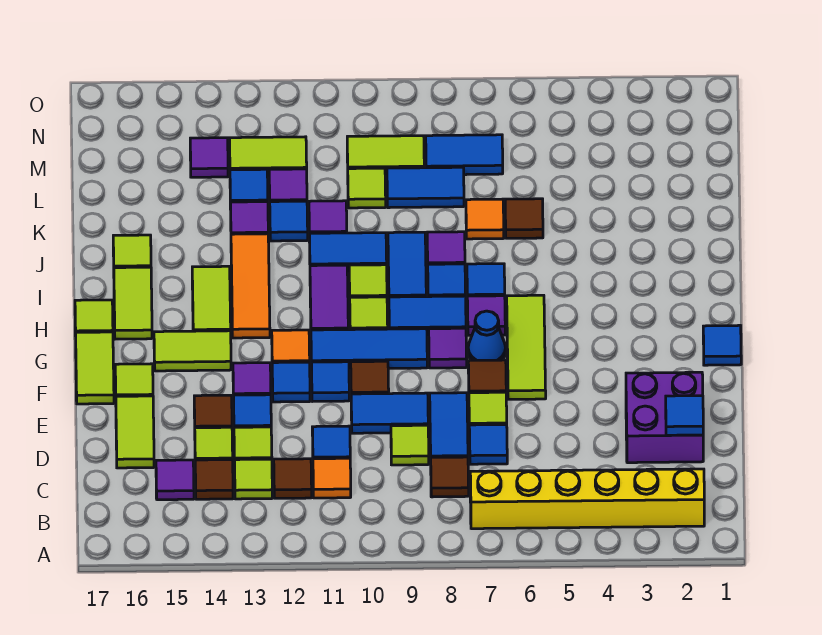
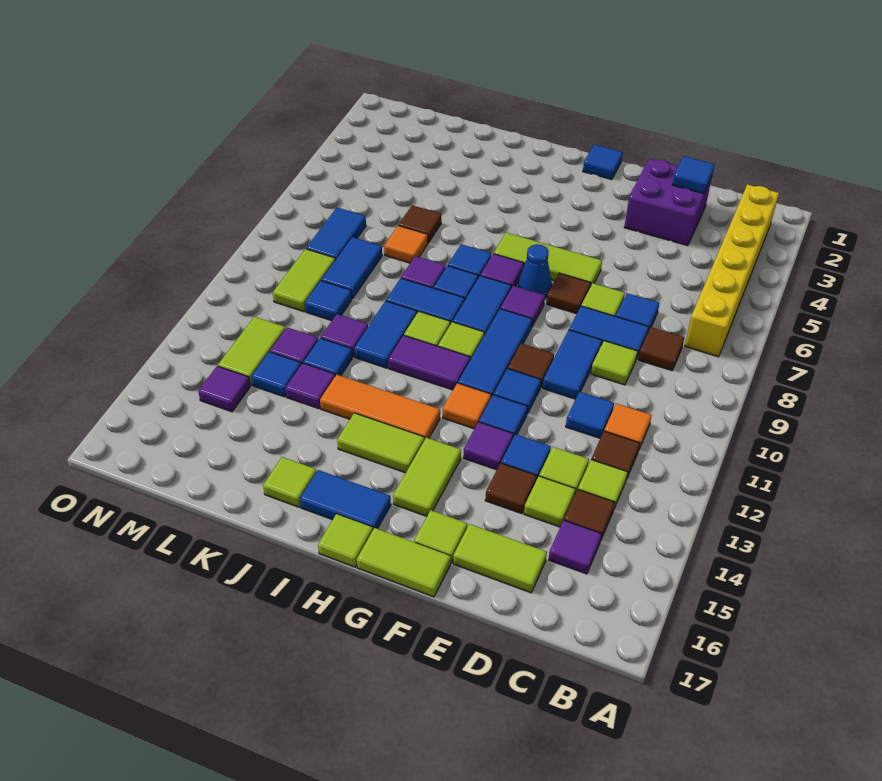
lime 1x2 tile [114,267,152,339] -> blue 1x2 tile [300,470,391,529]
lime 1x1 tile [348,168,386,208] -> blue 1x1 tile [305,281,352,321]

